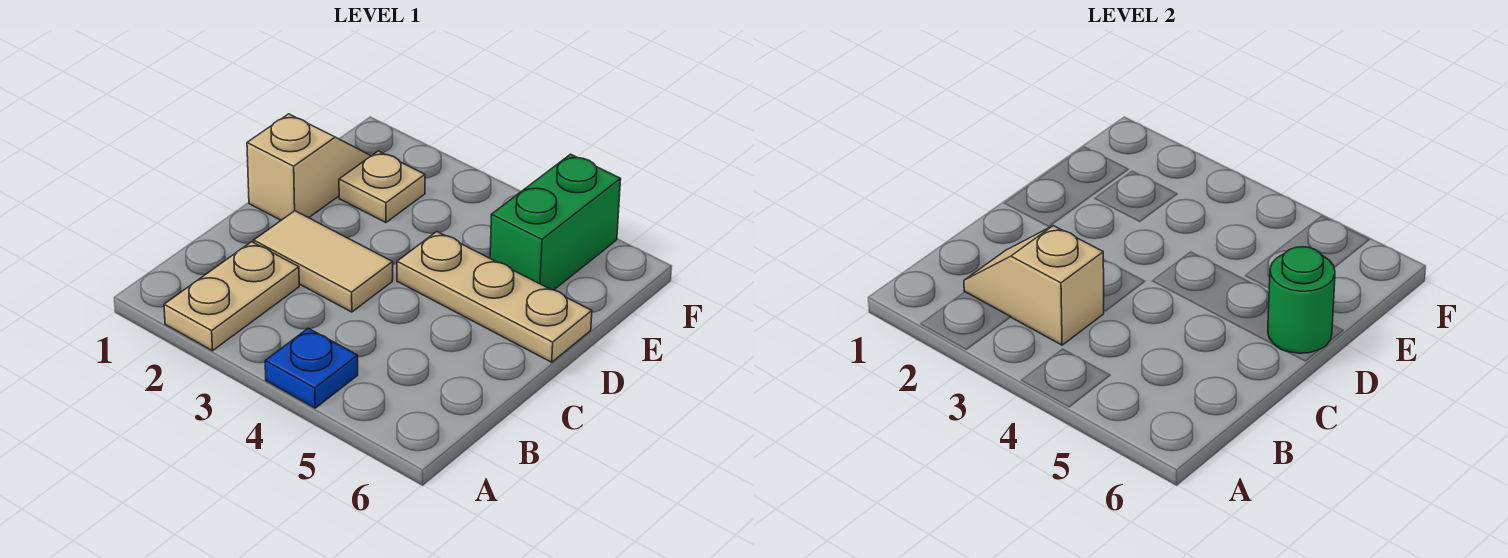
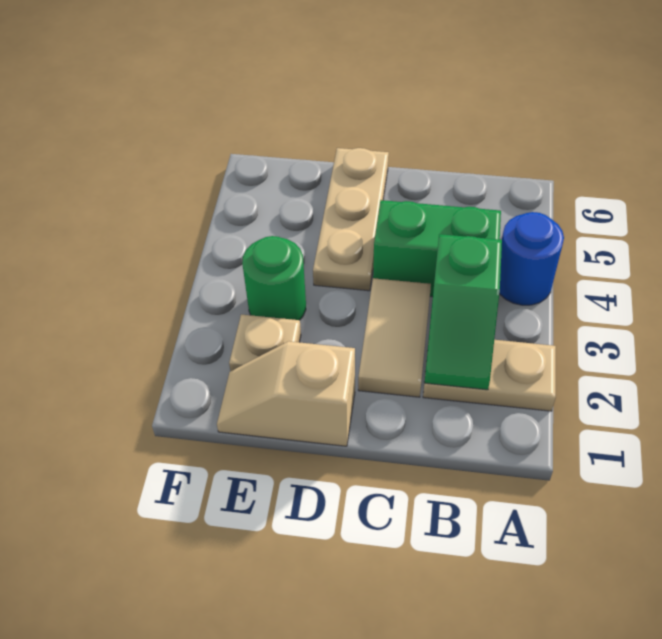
blue 1x1 plate [265,328,358,408] -> blue 1x1 round brick [499,212,564,305]
tan 1x2 slope [964,226,1104,345] -> green 1x2 slope [424,234,502,390]
green 1x1 round brick [1268,247,1335,353] -> green 1x1 round brick moved to [242,236,306,320]
green 1x2 brick [490,154,621,290] -> green 1x2 brick moved to [373,200,501,297]

